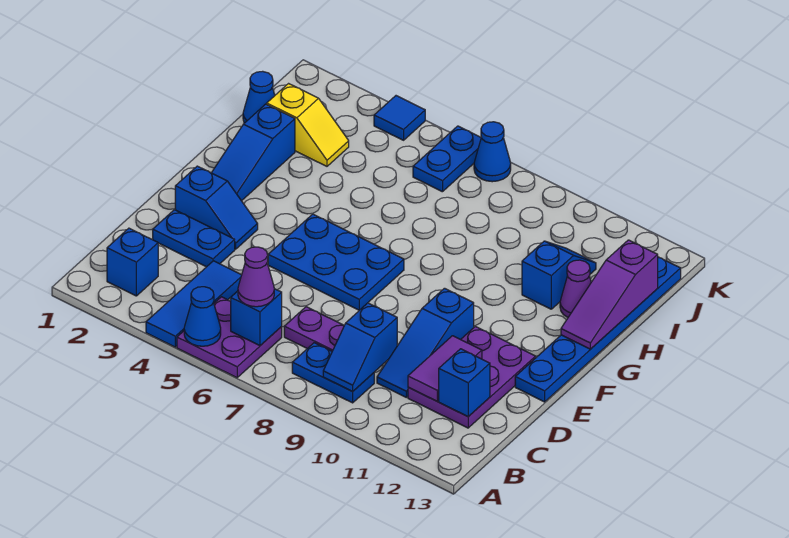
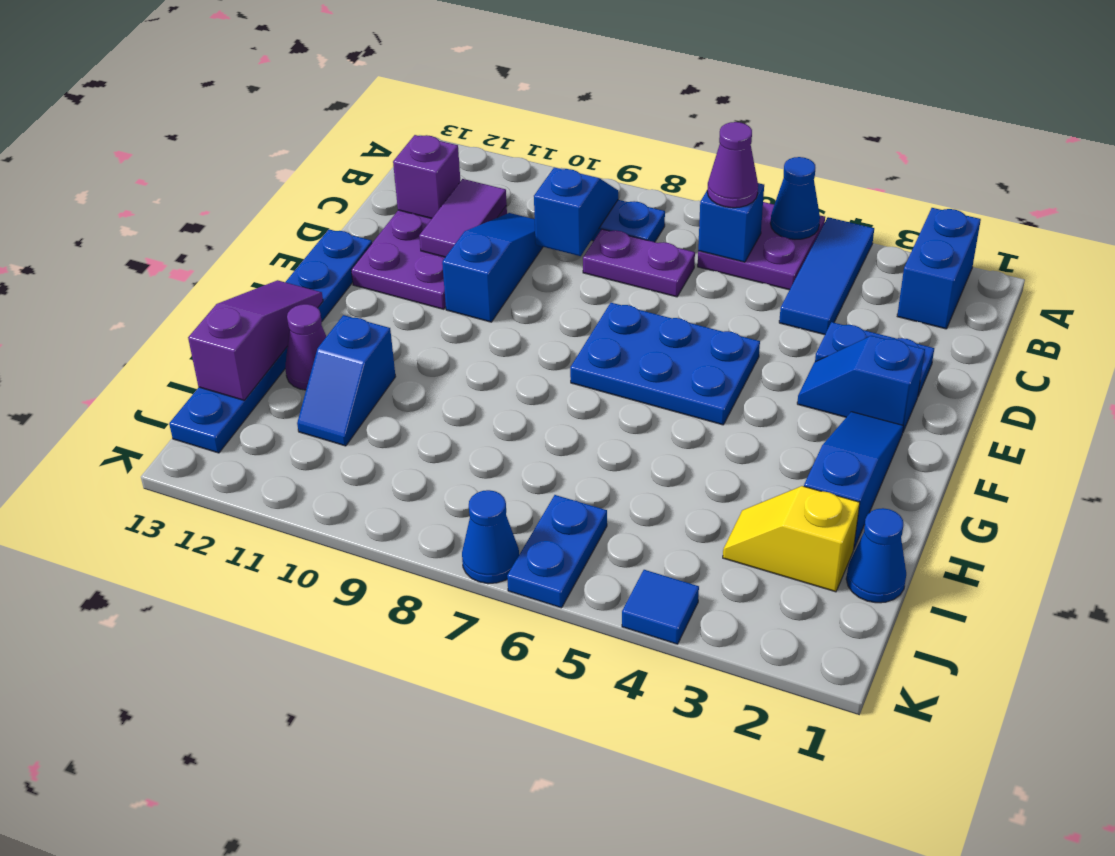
blue 1x1 brick [107,228,158,296] -> blue 1x2 brick [897,208,981,329]
blue 1x1 brick [439,349,490,417] -> purple 1x1 brick [393,135,460,219]

